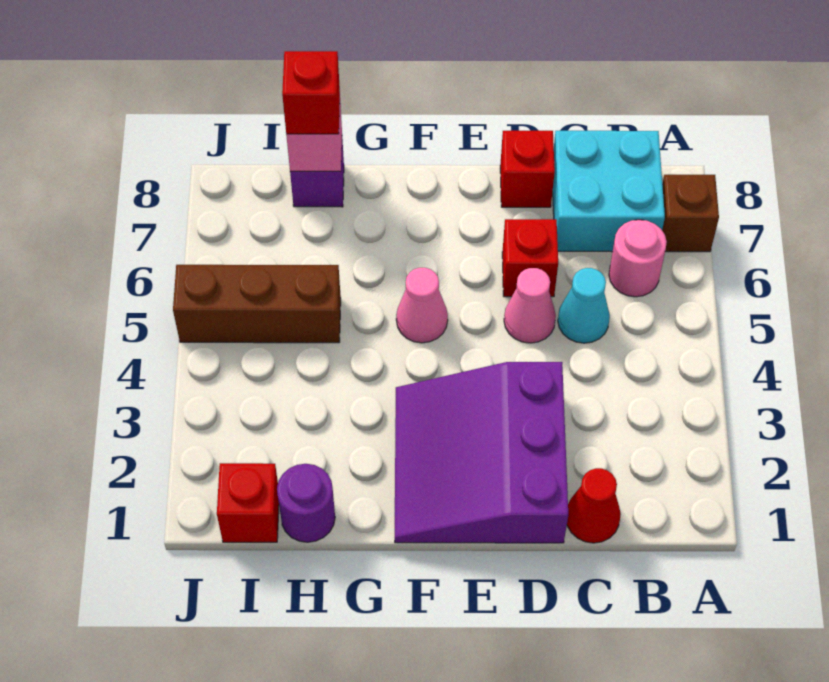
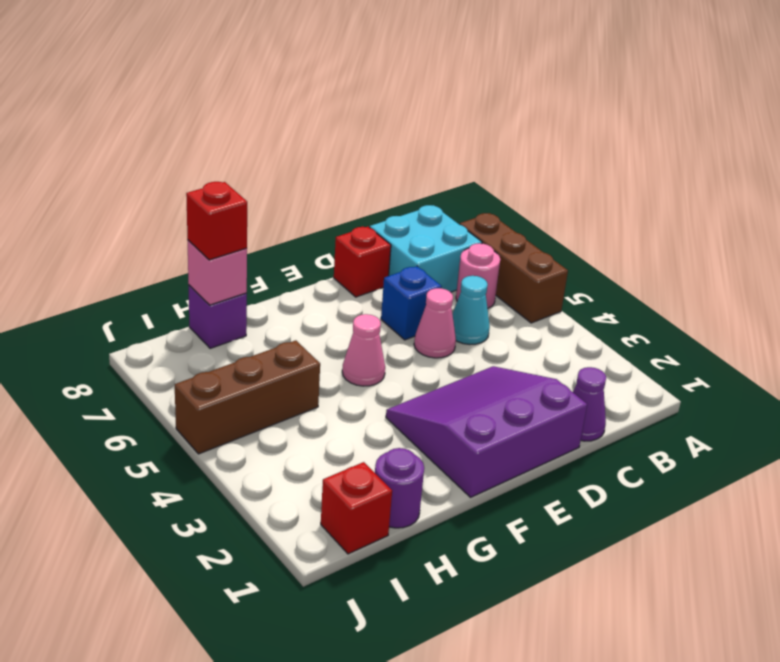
brown 1x1 brick [662,175,719,252] -> brown 1x3 brick [460,213,568,323]
red 1x1 cone [567,468,621,543] -> purple 1x1 cone [573,367,606,441]
purple 3x3 slope [395,362,568,543] -> purple 3x3 slope turned to [386,366,587,497]
red 1x1 brick [502,219,558,297] -> blue 1x1 brick [381,266,442,340]

